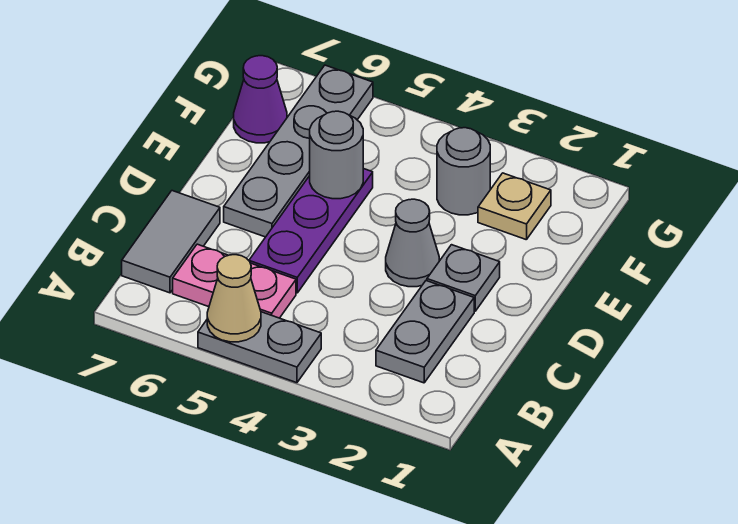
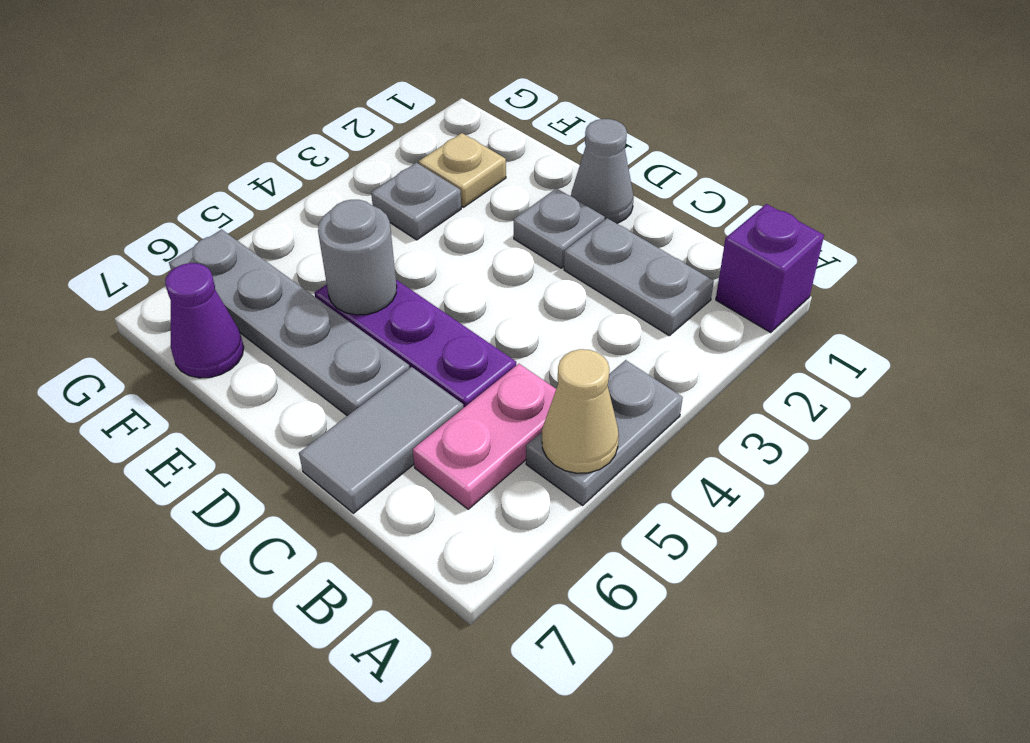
none -> purple 1x1 brick [716,204,824,332]
grey 1x2 tile [122,191,220,293] -> grey 1x2 tile turned to [299,367,463,513]
grey 1x1 cone [386,199,439,287] -> grey 1x1 cone moved to [571,119,634,223]
grey 1x1 round brick [437,128,490,215] -> grey 1x1 plate [371,163,461,240]

